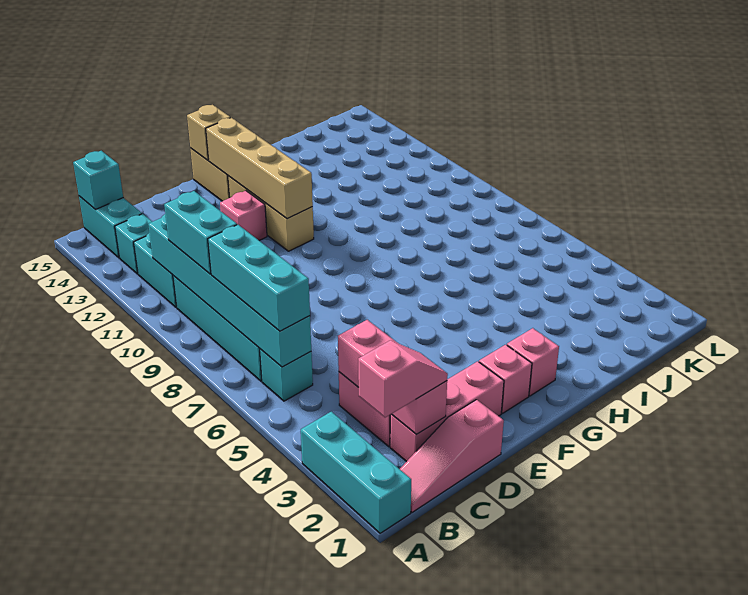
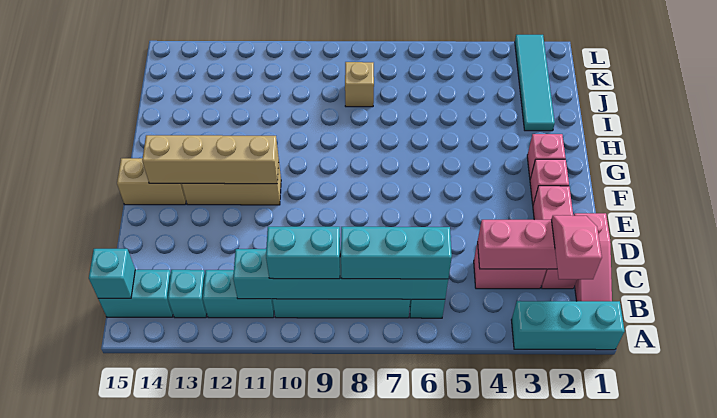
pink 1x1 brick [220,191,267,241] -> none
tan 1x1 brick [187,105,230,160] -> tan 1x1 brick moved to [345,62,374,107]
none -> cyan 1x4 tile [515,35,555,131]

